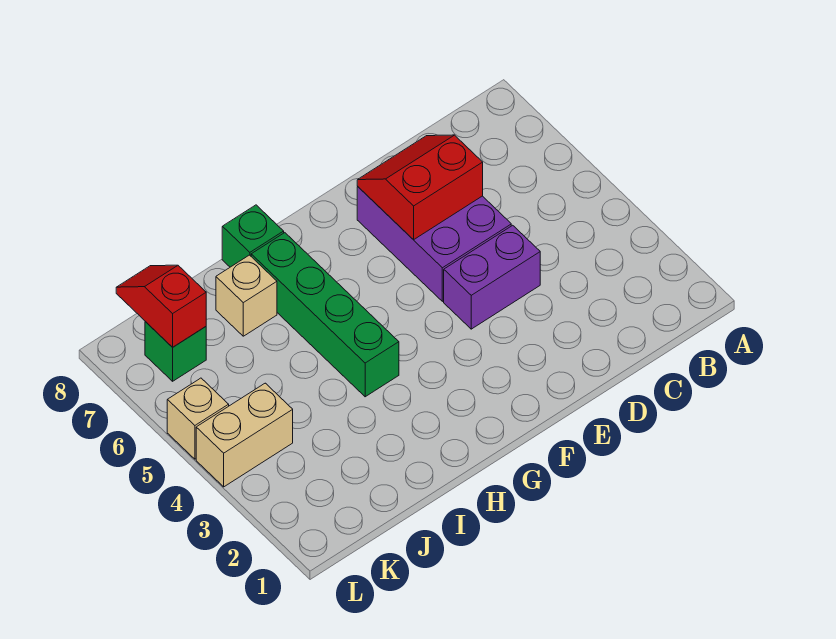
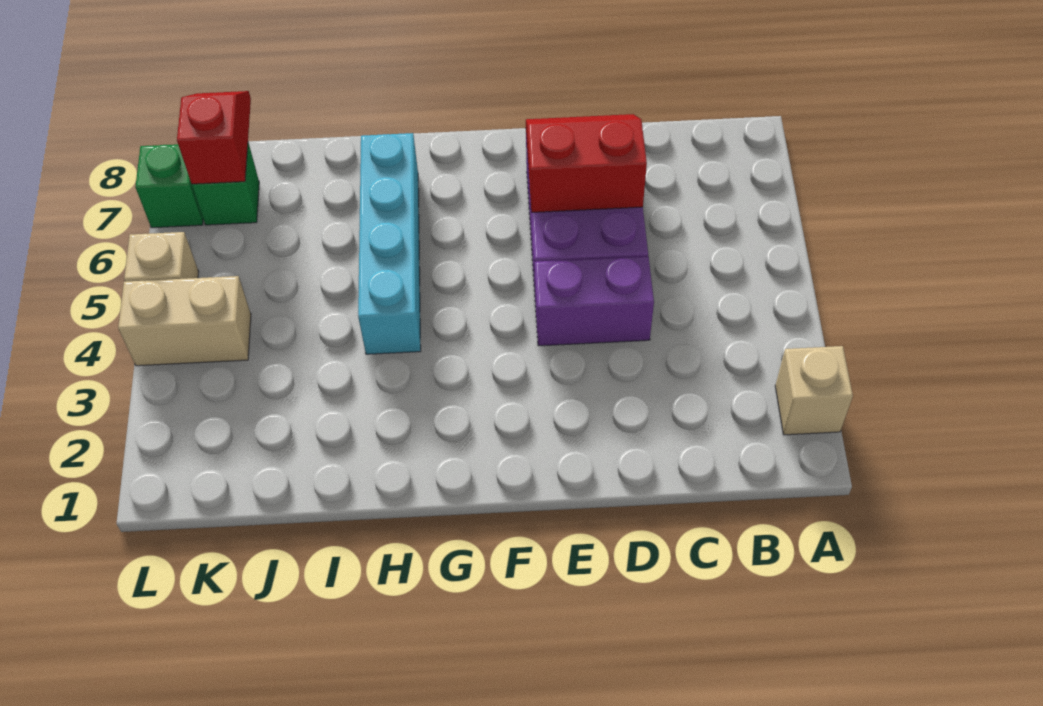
green 1x4 brick [251,233,399,397] -> cyan 1x4 brick [358,133,421,354]
green 1x1 brick [222,205,284,267] -> green 1x1 brick moved to [135,144,203,228]
tan 1x1 brick [216,255,277,336] -> tan 1x1 brick moved to [775,346,853,435]

